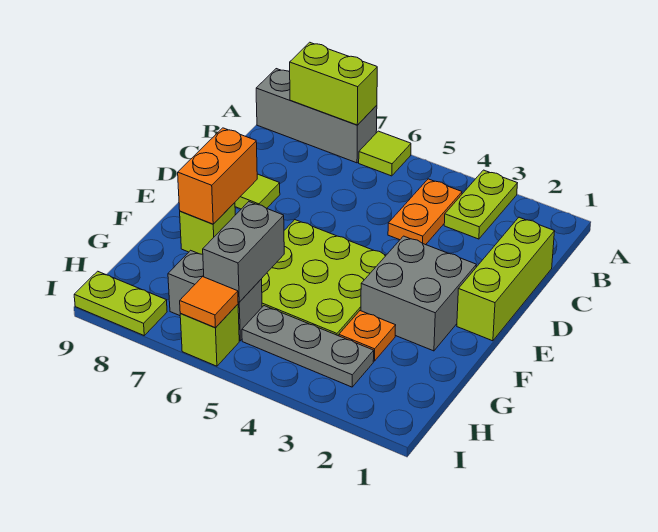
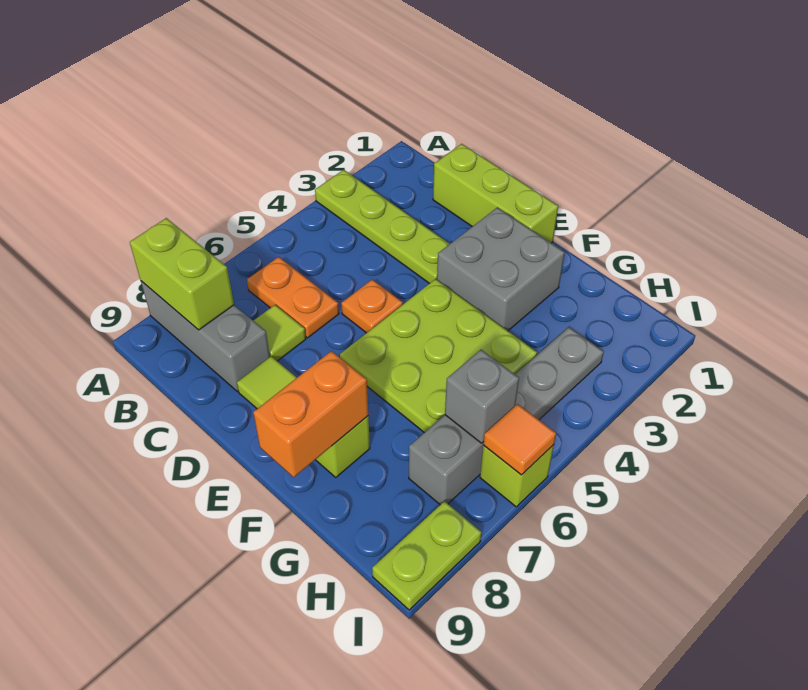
lime 1x2 plate [444,170,517,239] -> lime 1x4 plate [315,170,449,284]
lime 1x1 tile [359,131,411,176] -> lime 1x1 tile moved to [253,305,306,361]
grey 1x3 brick [256,69,377,163] -> grey 1x3 brick turned to [141,281,270,391]
lime 1x2 brick [290,42,377,125] -> lime 1x2 brick turned to [130,218,234,330]
orange 1x2 plate [388,179,462,245] -> orange 1x2 plate moved to [247,257,339,338]
orange 1x2 brick [178,128,257,224] -> orange 1x2 brick turned to [253,351,368,477]
orange 1x1 plate [339,311,396,361] -> orange 1x1 plate moved to [341,280,403,333]
grey 1x2 brick [203,202,284,302] -> grey 1x1 brick [445,350,519,443]

